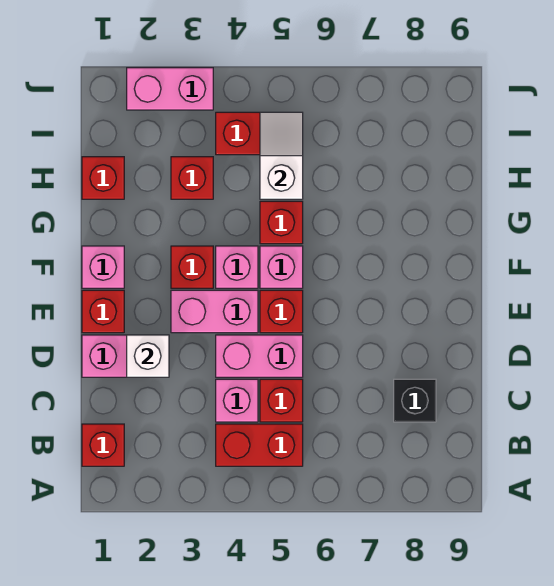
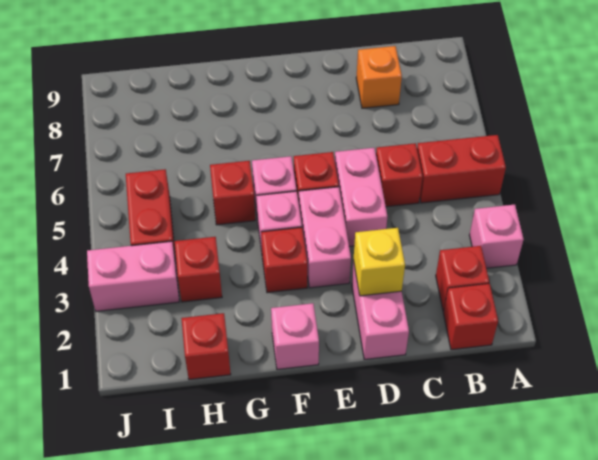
red 1x2 brick [216,424,303,466] -> red 1x2 brick turned to [417,135,506,203]
pink 1x1 brick [216,379,258,422] -> pink 1x1 brick moved to [469,205,524,268]
black 1x1 brick [394,379,436,422] -> orange 1x1 brick [356,46,402,108]
white 1x1 brick [127,335,169,377] -> yellow 1x1 brick [353,228,405,296]
red 1x1 brick [82,290,124,333] -> red 1x1 brick moved to [436,246,489,311]
white 1x2 slope [260,112,303,199] -> none
pink 1x2 brick [127,68,213,110] -> pink 1x2 brick turned to [87,241,179,311]

